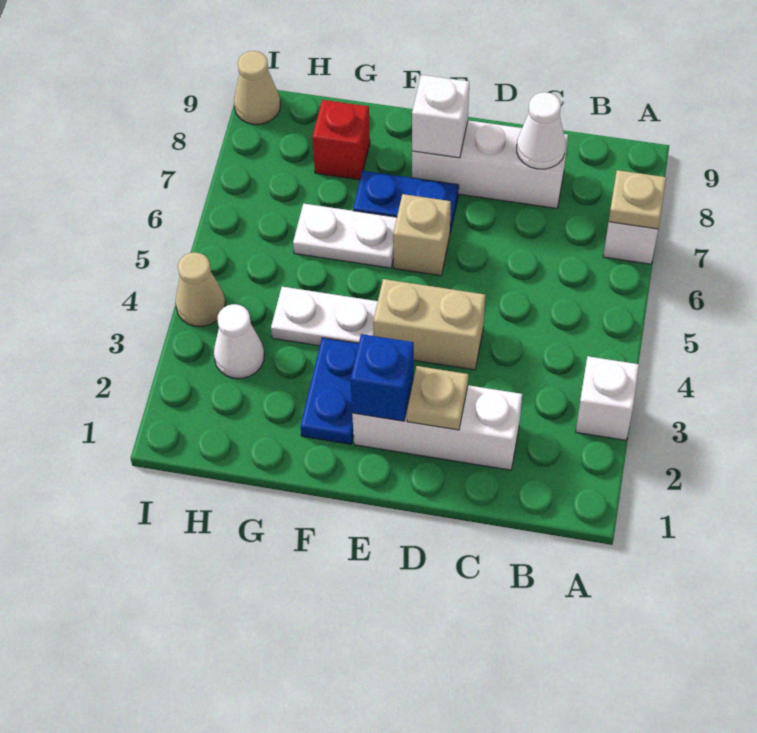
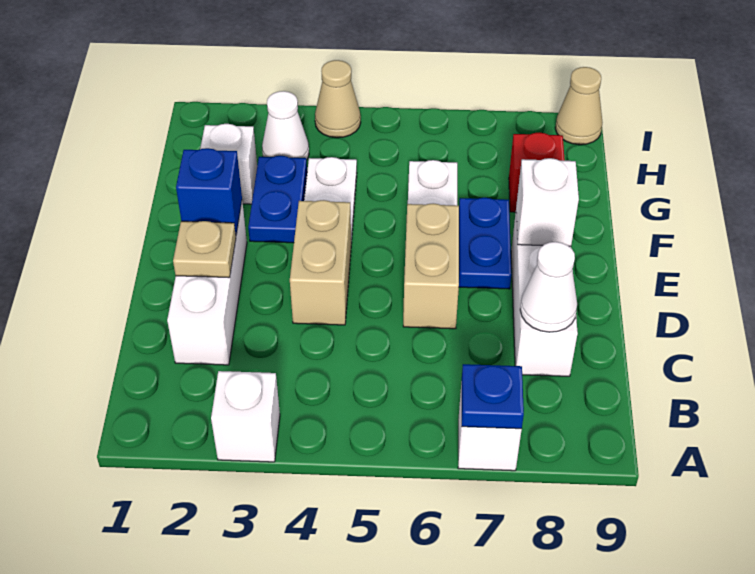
tan 1x1 plate [609,170,666,229] -> blue 1x1 plate [462,364,524,429]
tan 1x1 brick [393,194,451,276] -> tan 1x2 brick [403,203,459,329]
blue 1x2 plate [300,338,359,444] -> blue 1x2 plate turned to [248,156,307,243]
none -> white 1x1 brick [200,124,257,204]

